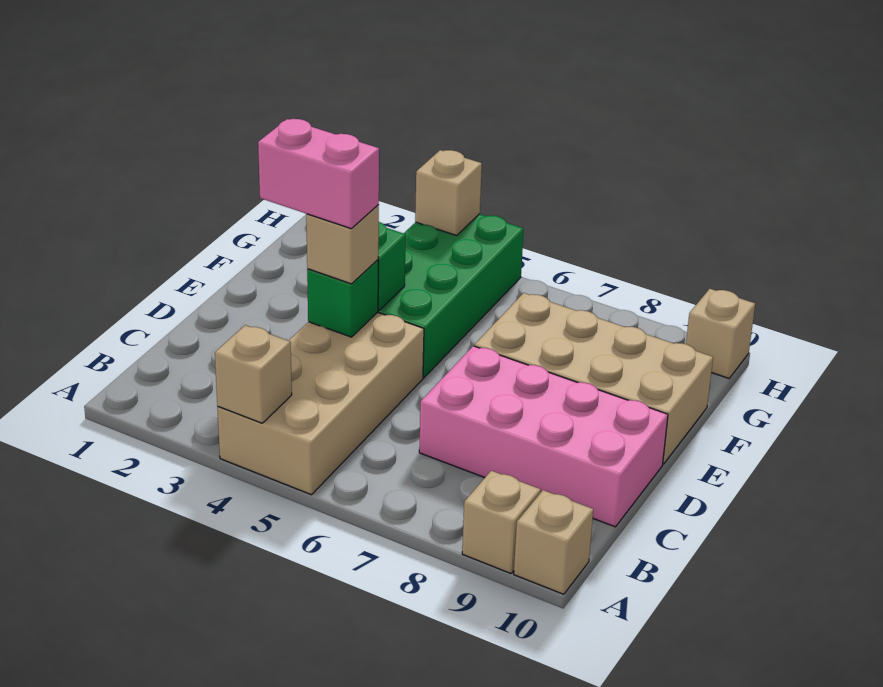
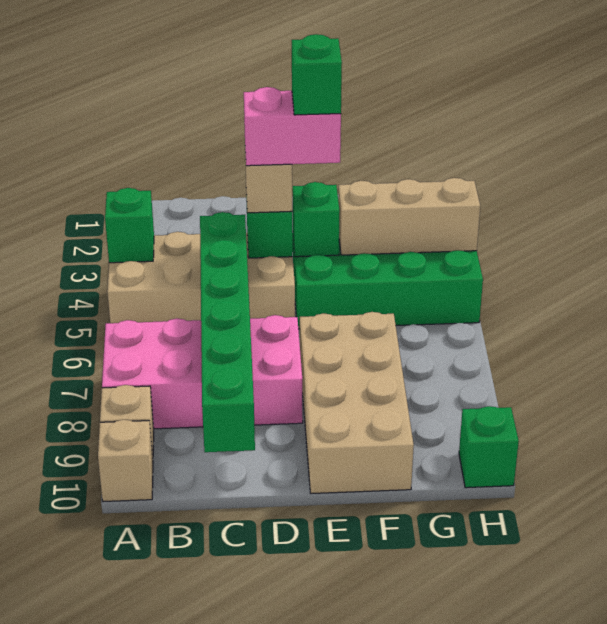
tan 1x1 brick [215,325,292,423] -> green 1x1 brick [105,188,154,263]
none -> green 1x6 brick [200,212,255,452]
pink 2x4 brick [419,346,668,527] -> pink 2x4 brick turned to [102,315,303,429]
pink 1x2 brick [258,119,379,229] -> pink 1x2 brick turned to [244,87,341,166]
none -> green 1x1 brick [292,34,342,115]
tan 1x1 brick [415,150,482,236] -> tan 1x3 brick [338,178,480,255]
tan 1x1 brick [686,289,755,378] -> green 1x1 brick [459,406,519,488]

